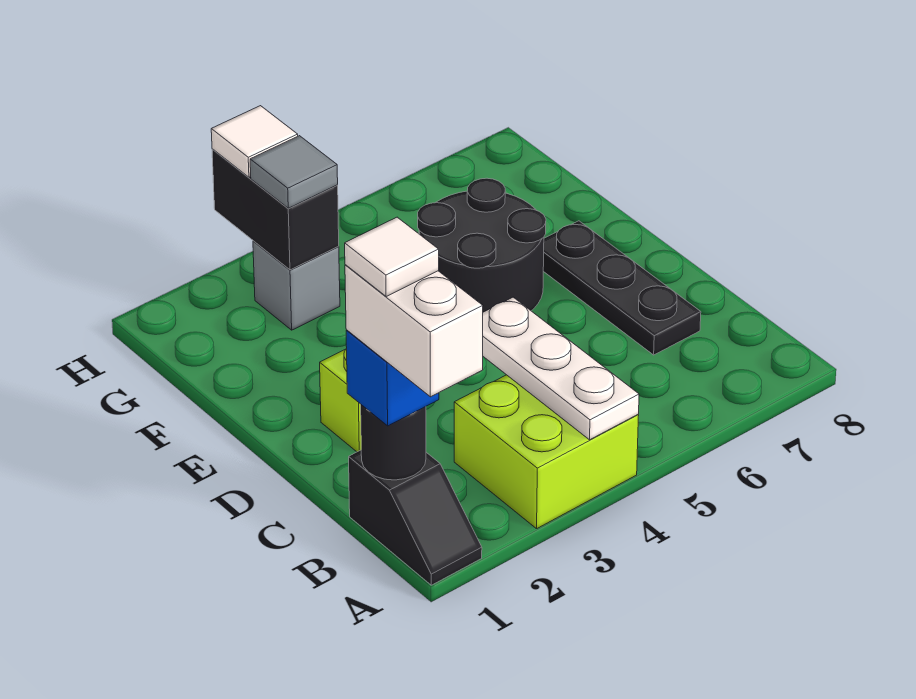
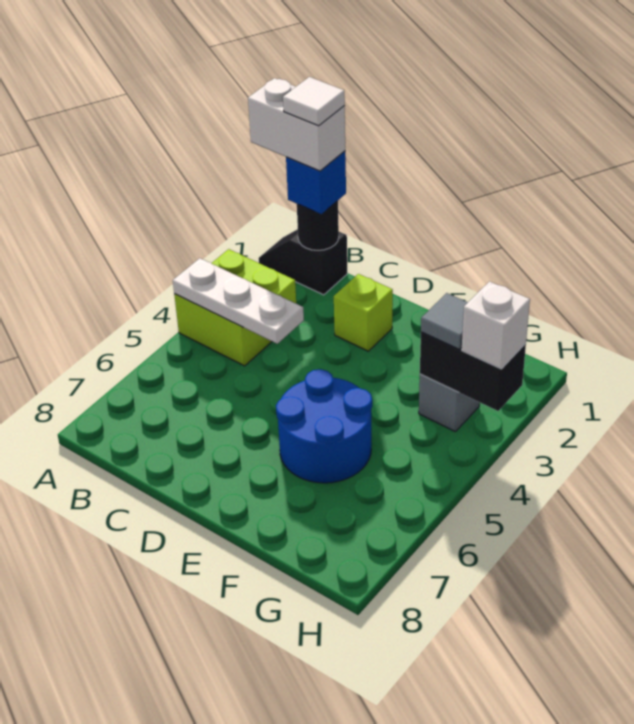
black 1x3 plate [543,221,701,355] -> none
black 2x2 round brick [418,178,546,312] -> blue 2x2 round brick [276,369,372,483]
white 1x1 tile [211,106,298,177] -> white 1x1 brick [462,282,530,369]

